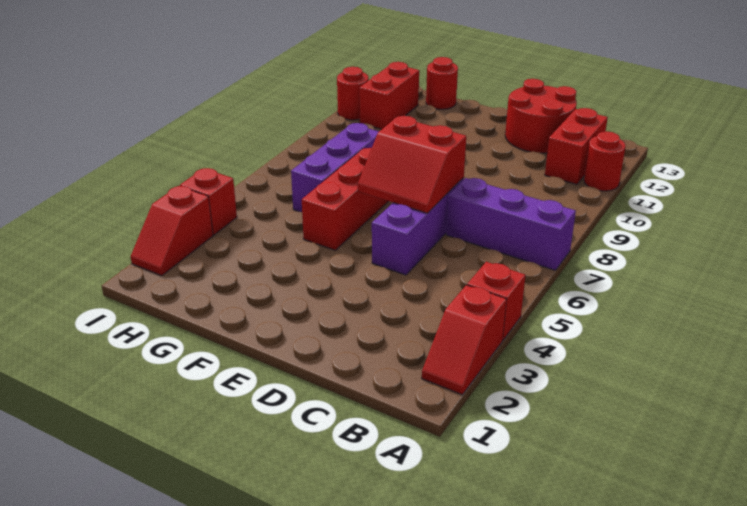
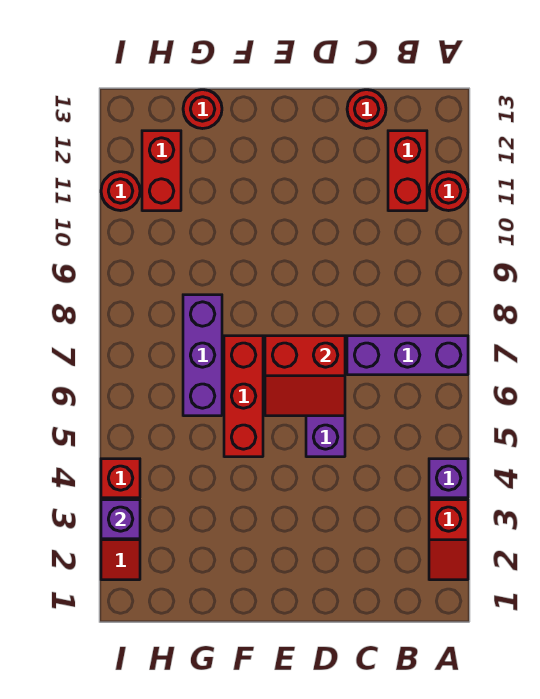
red 1x1 brick [467,262,526,340] -> purple 1x1 brick [429,459,468,498]
red 2x2 round brick [505,79,577,153] -> red 1x1 round brick [347,90,386,129]
none -> purple 1x1 brick [101,500,140,539]

